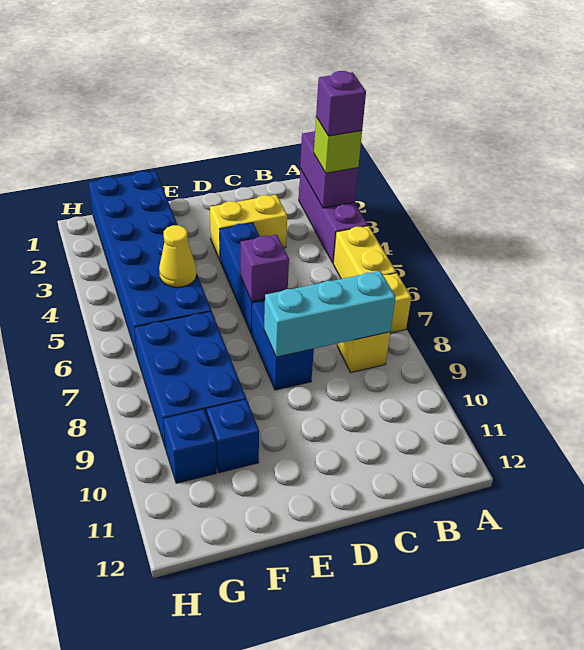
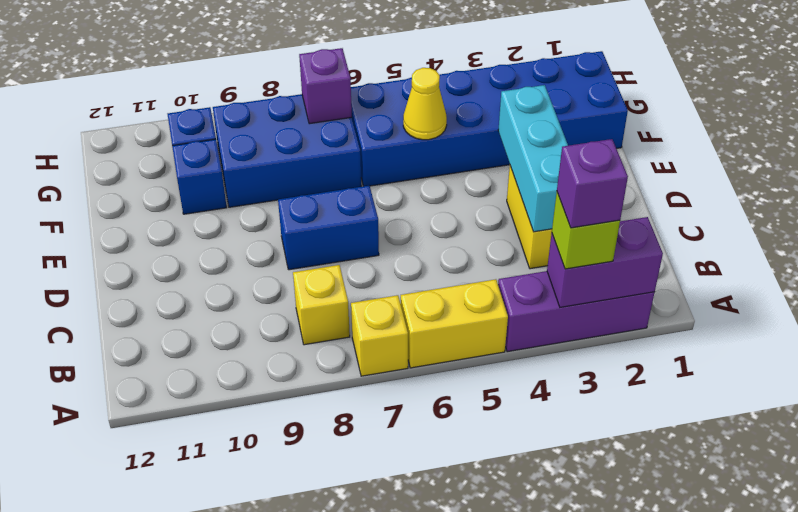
cyan 1x3 brick [264,271,396,357] -> cyan 1x3 brick moved to [498,85,568,232]
blue 1x3 brick [220,223,265,334] -> none
purple 1x1 brick [241,235,289,301] -> purple 1x1 brick moved to [299,48,352,124]

